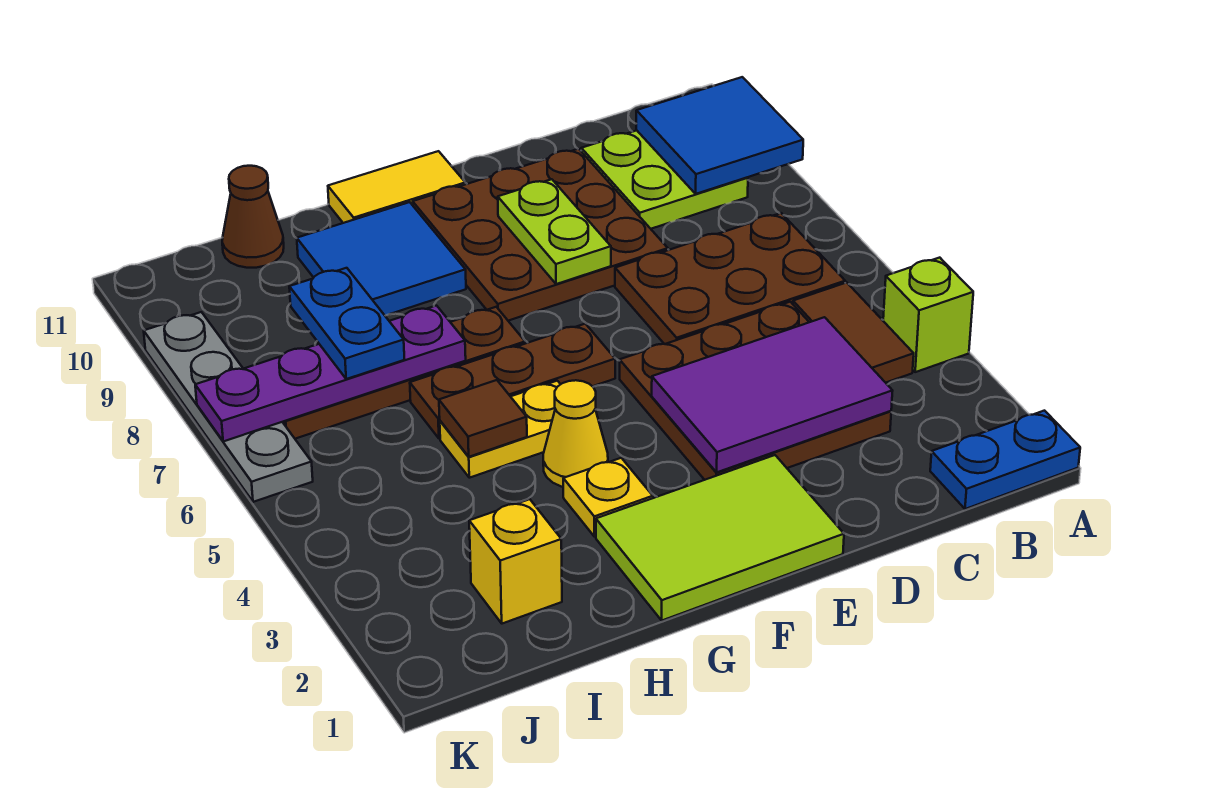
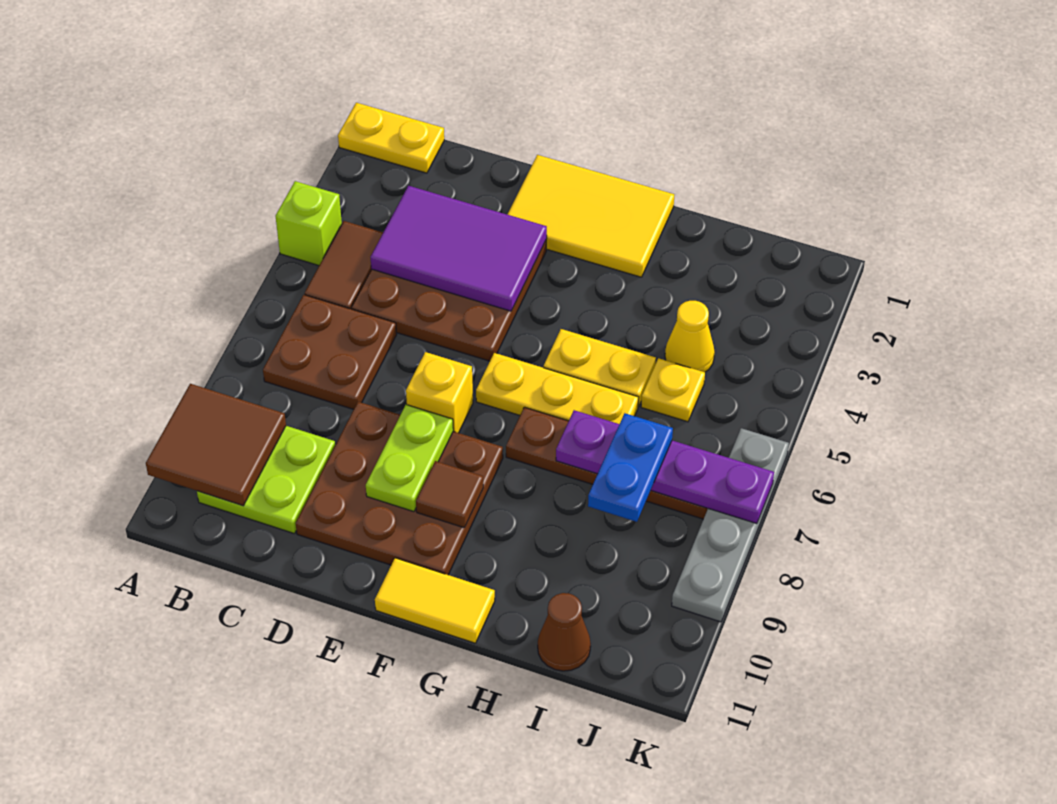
blue 1x2 plate [930,411,1080,509] -> yellow 1x2 plate [338,103,444,173]
blue 2x2 tile [636,77,803,194] -> brown 2x2 tile [146,384,286,506]
brown 2x3 plate [615,213,845,344] -> brown 2x2 plate [263,295,397,409]
lime 2x3 tile [596,455,844,620] -> yellow 2x3 tile [507,155,674,277]
brown 1x3 plate [410,324,615,439] -> yellow 1x3 plate [476,353,639,424]
yellow 1x1 plate [563,458,653,537] -> yellow 1x1 plate moved to [641,358,705,422]
yellow 1x1 cone [543,380,608,487] -> yellow 1x1 cone moved to [665,301,715,372]
blue 2x2 tile [297,202,466,316] -> none
brown 1x1 tile [439,380,527,457] -> brown 1x1 tile moved to [416,461,483,528]
yellow 1x1 brick [469,499,562,624] -> yellow 1x1 brick moved to [406,352,473,433]

